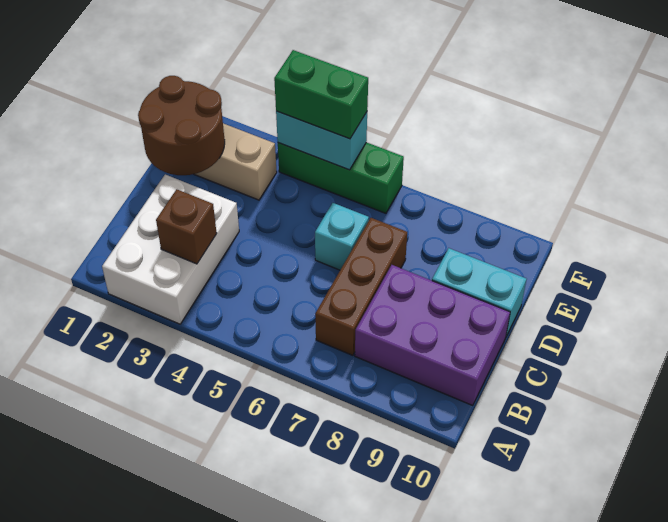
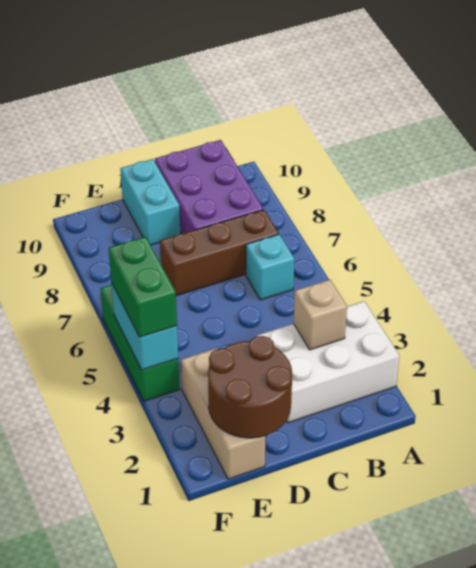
brown 1x1 brick [156,189,217,264] -> tan 1x1 brick [293,280,347,350]
cyan 1x1 brick [315,203,369,270] -> cyan 1x1 brick moved to [246,234,294,300]

